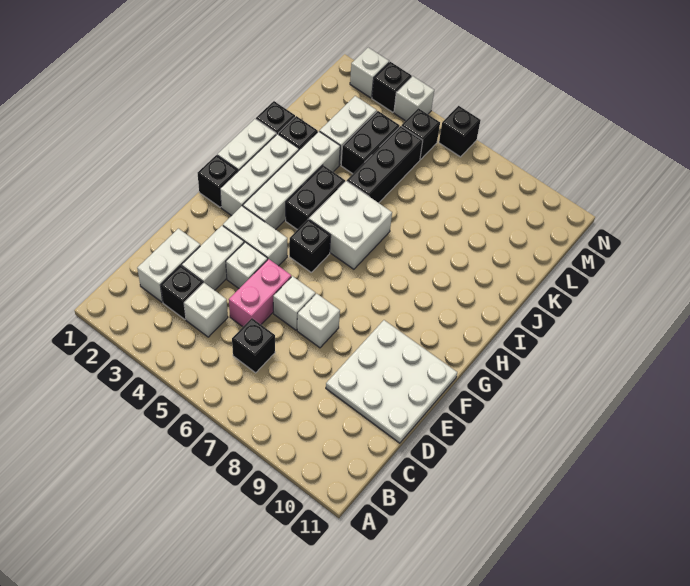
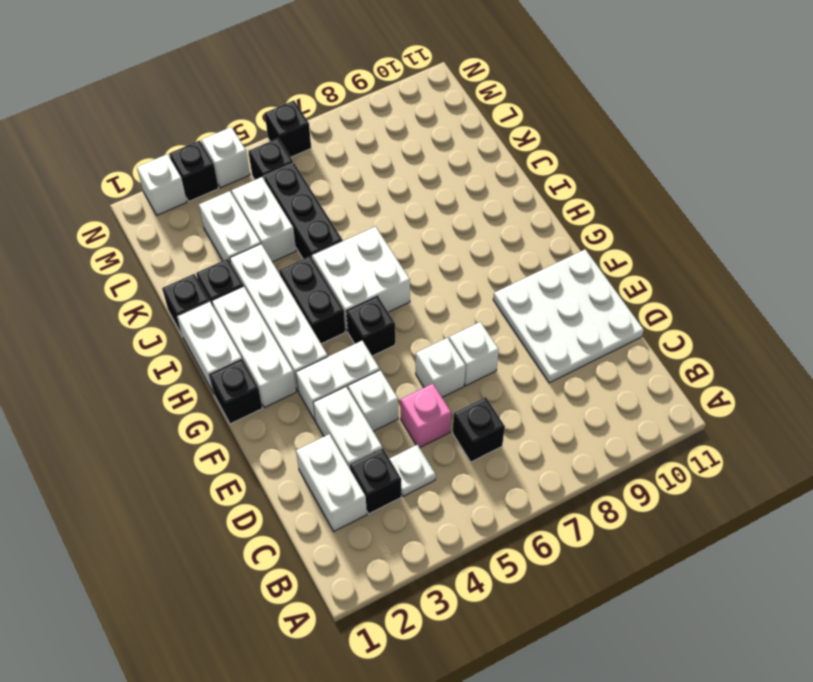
white 1x1 brick [184,283,228,337] -> white 1x1 plate [389,445,436,496]
pink 1x2 brick [229,259,291,327] -> pink 1x1 brick [401,384,451,447]
black 1x2 brick [341,111,400,174] -> white 1x2 brick [231,177,296,262]

